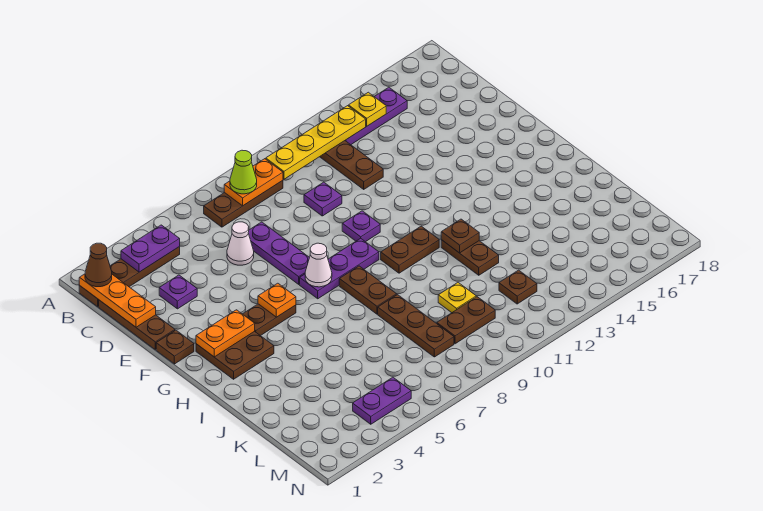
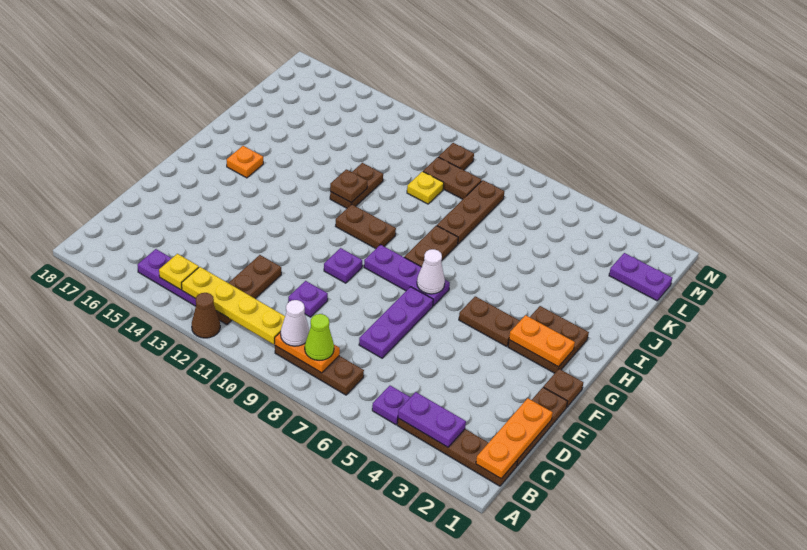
brown 1x1 cone [85,243,112,287] -> brown 1x1 cone moved to [192,293,220,338]
purple 1x1 plate [159,275,197,309] -> purple 1x1 plate moved to [372,386,410,425]
white 1x1 cone [227,222,254,265] -> white 1x1 cone moved to [281,300,309,346]
orange 1x1 plate [258,283,296,317] -> orange 1x1 plate moved to [227,146,263,178]
brown 1x1 plate [499,270,537,304] -> brown 1x1 plate moved to [439,143,474,170]
purple 1x2 plate [353,377,411,424] -> purple 1x2 plate moved to [609,253,672,301]

